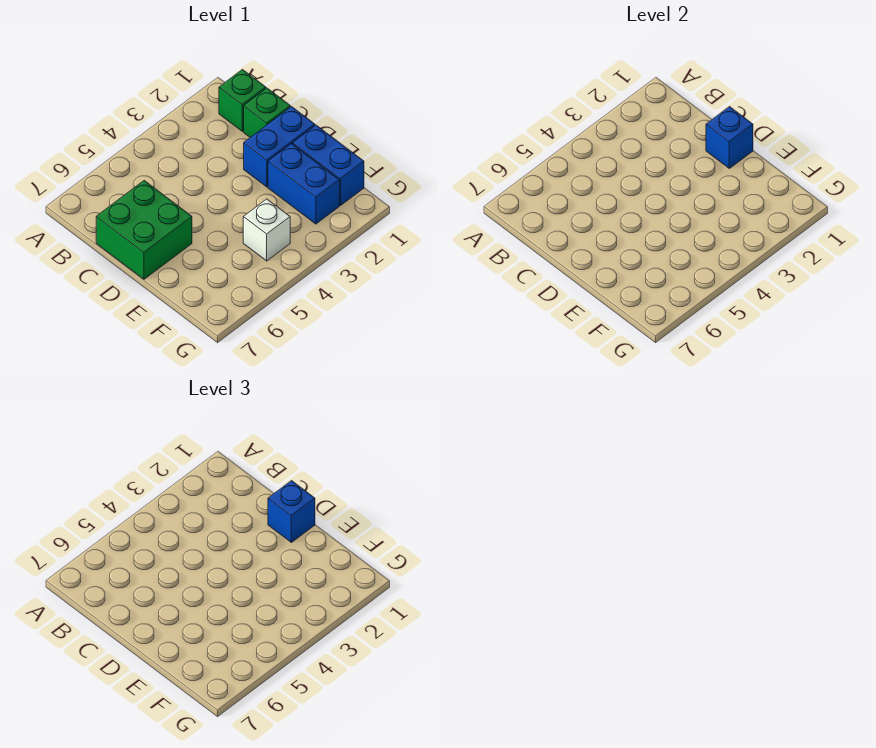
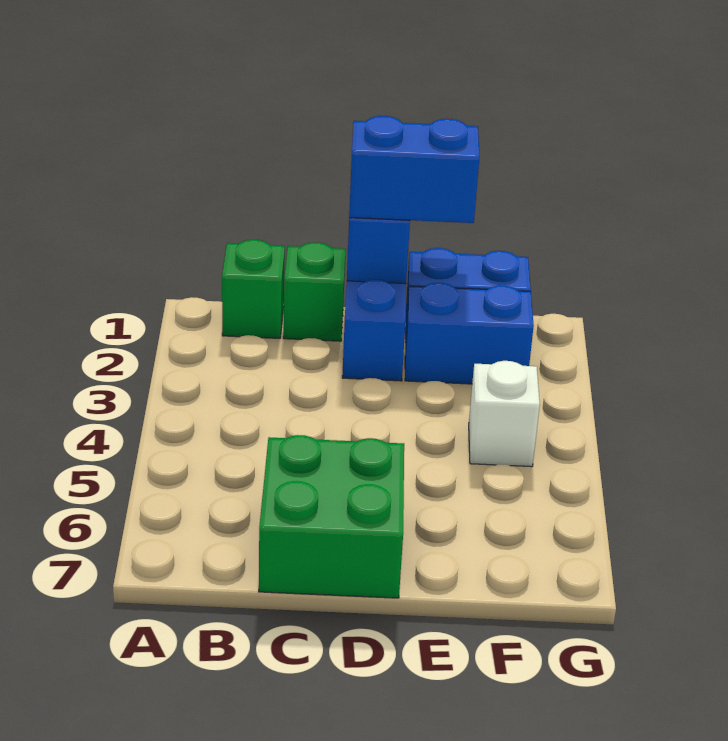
blue 1x1 brick [268,481,315,542] -> blue 1x2 brick [349,116,479,223]

